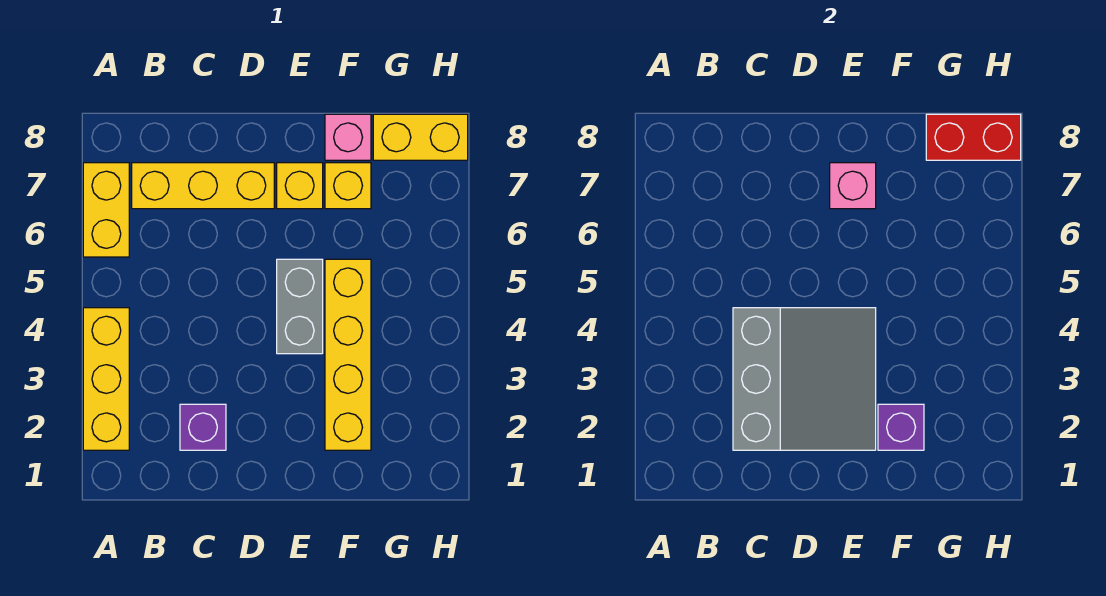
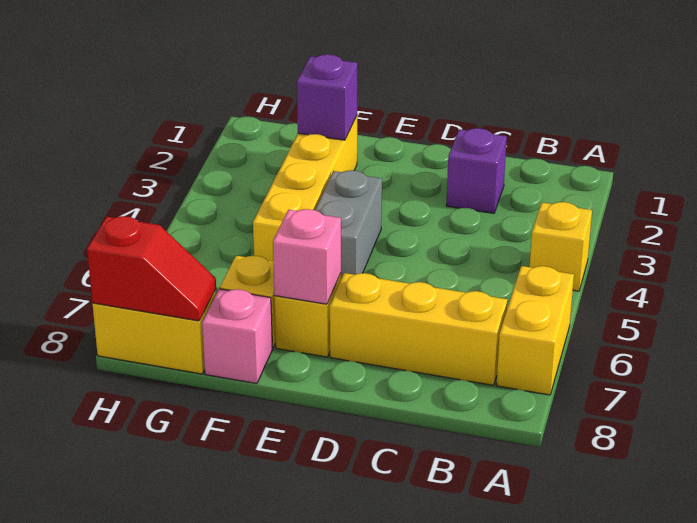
yellow 1x3 brick [83,308,129,450] -> yellow 1x1 brick [530,202,592,291]
grey 3x3 slope [733,308,876,450] -> none
red 1x2 brick [926,114,1021,160] -> red 1x2 slope [87,216,216,321]

